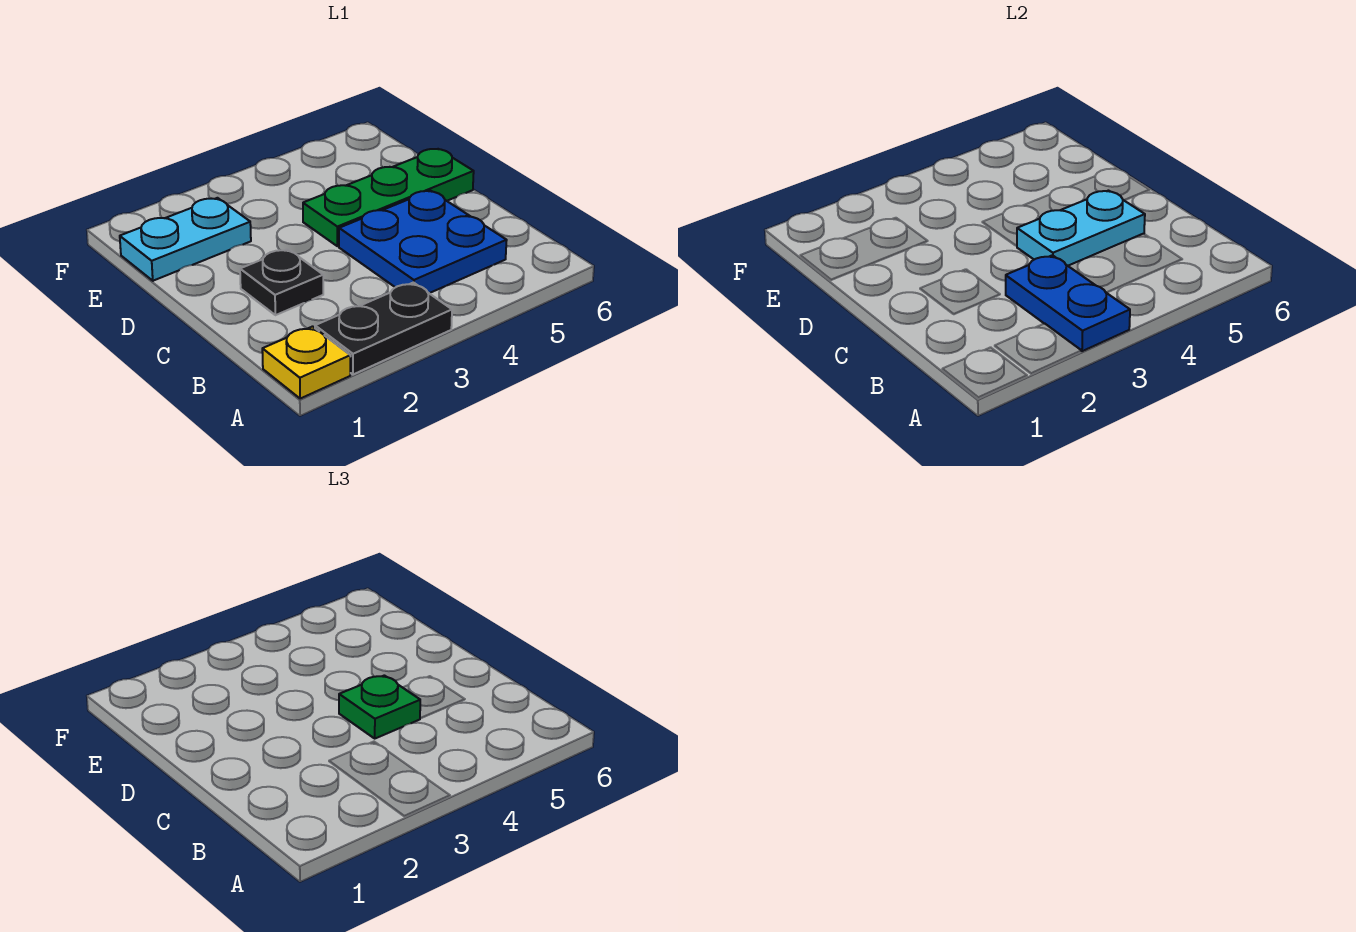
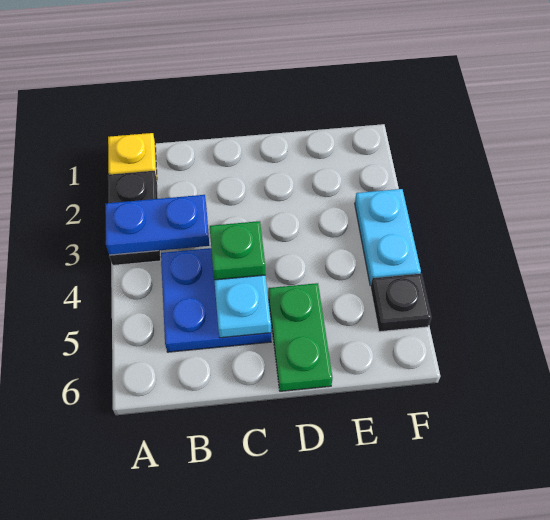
black 1x1 plate [240,249,323,315] -> black 1x1 plate moved to [371,274,431,332]
green 1x3 plate [303,149,474,246] -> green 1x2 plate [268,283,333,391]
cyan 1x2 plate [120,198,251,281] -> cyan 1x2 plate moved to [355,189,421,286]

